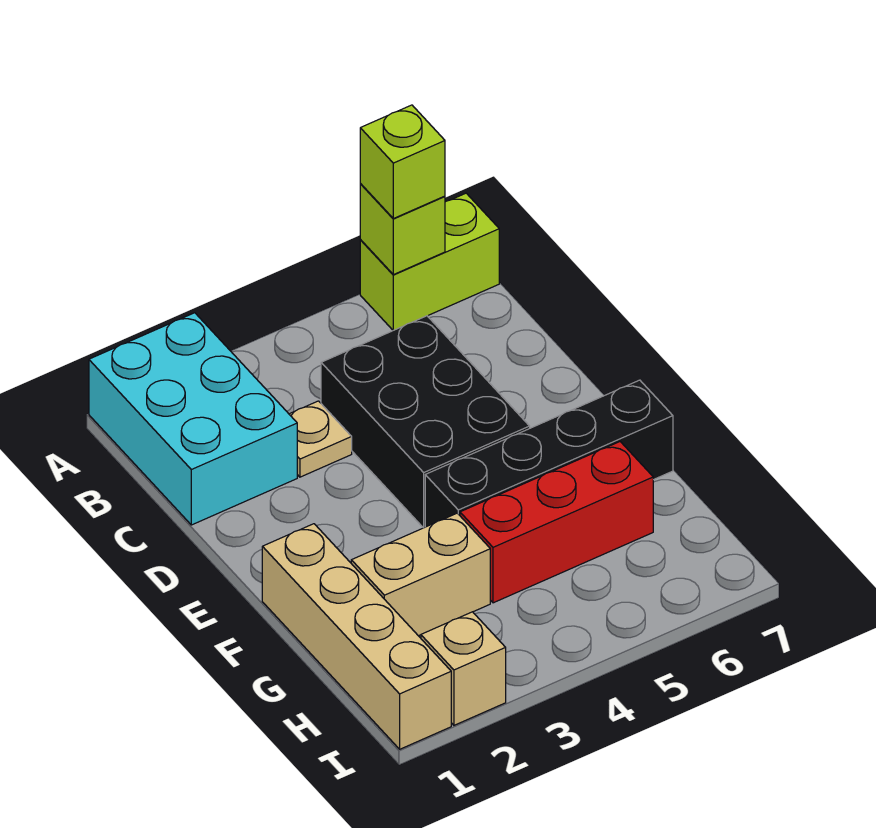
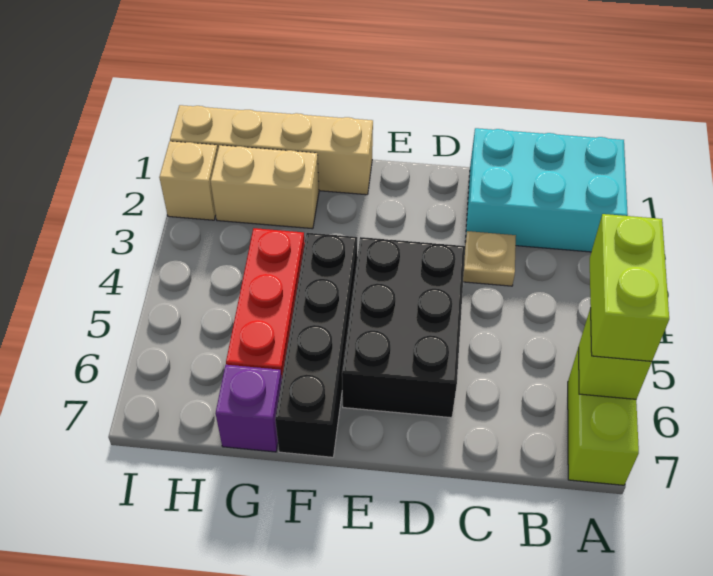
lime 1x1 brick [360,105,445,219] -> lime 1x2 brick [590,214,669,361]
black 2x3 brick [321,316,530,528] -> black 2x3 brick turned to [342,237,465,418]
tan 1x2 brick [351,513,490,636] -> tan 1x2 brick turned to [211,145,319,229]
none -> purple 1x1 brick [216,365,282,452]

